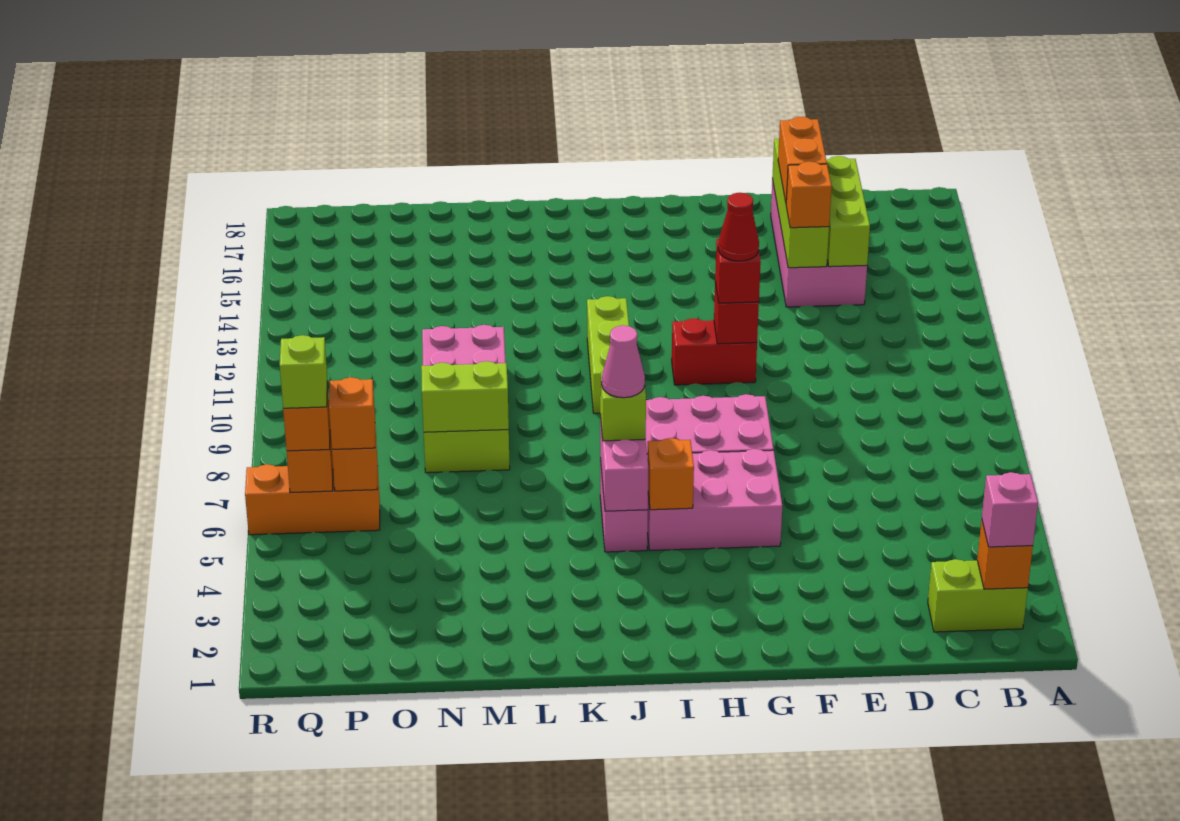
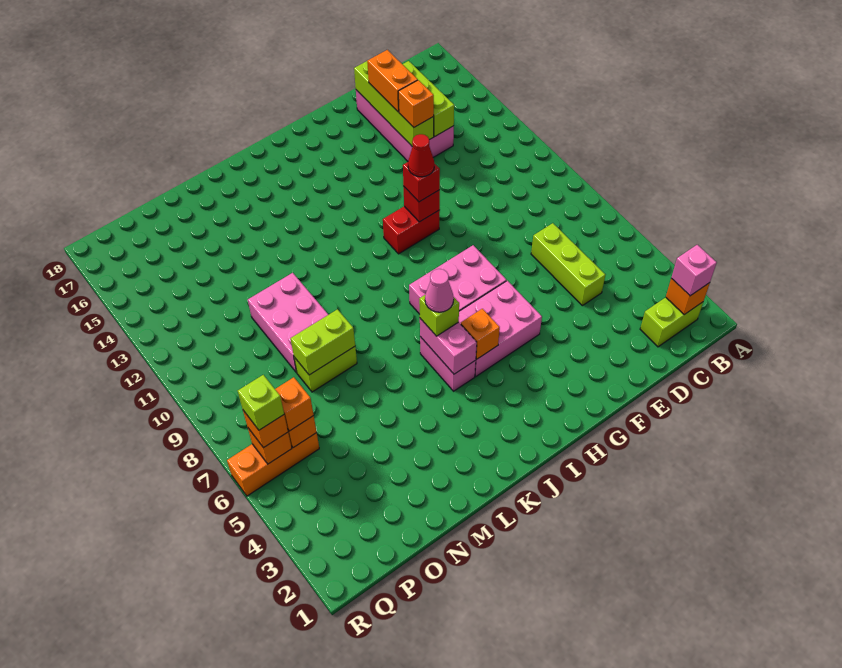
lime 1x3 brick [587,296,629,413] -> lime 1x3 brick moved to [531,223,605,305]

